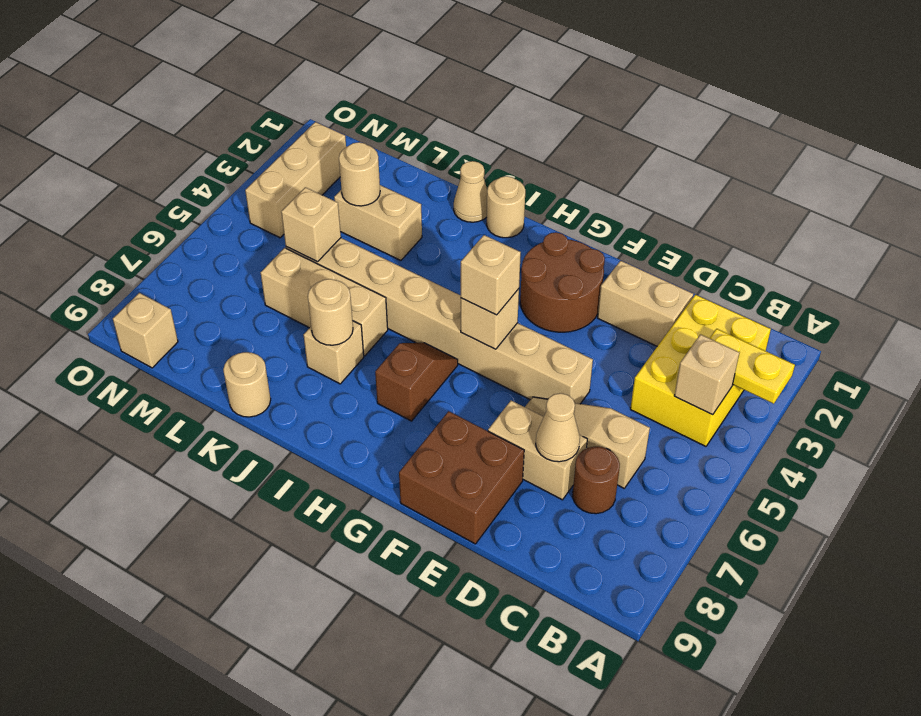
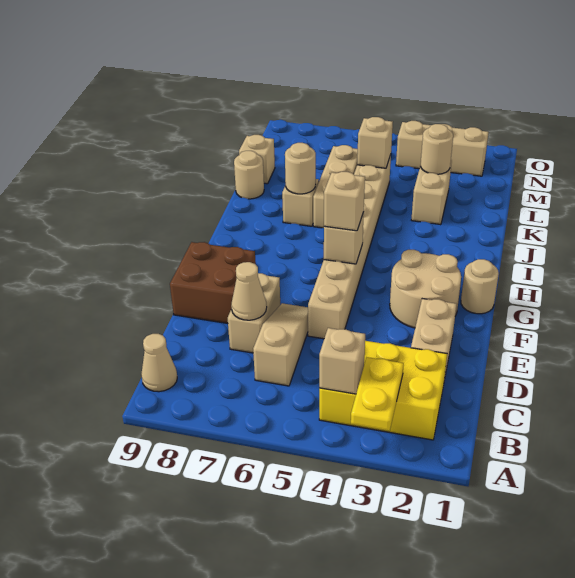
brown 1x1 round brick [573,447,620,514] -> none
brown 2x2 round brick [520,232,605,332] -> tan 2x2 round brick [390,250,461,328]
brown 1x2 slope [375,343,458,421] -> none
tan 1x1 round brick [487,176,525,238] -> tan 1x1 round brick moved to [461,259,499,314]
tan 1x1 cone [454,161,487,222] -> tan 1x1 cone moved to [141,334,177,392]
tan 1x1 brick [113,293,178,368] -> tan 1x1 brick moved to [239,135,275,184]

